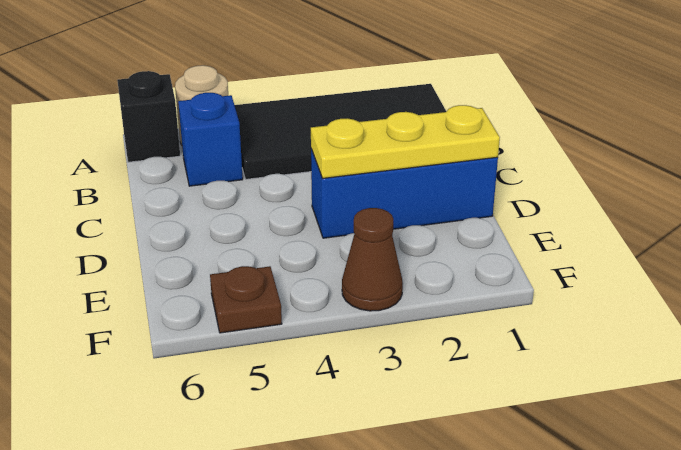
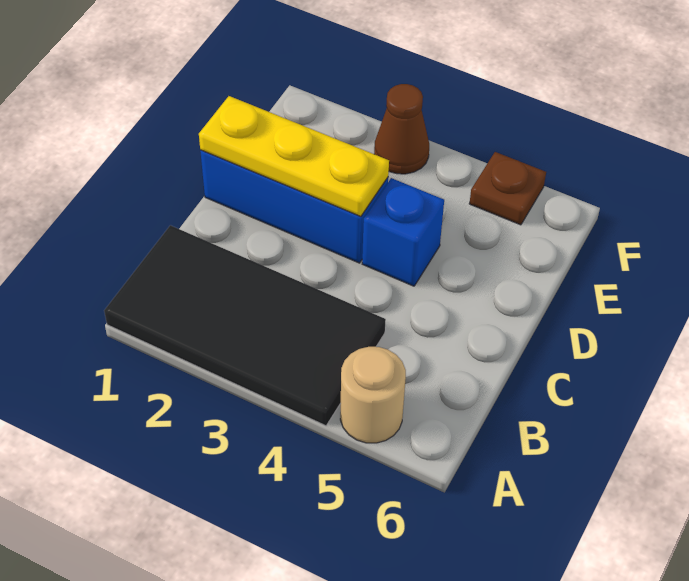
black 1x1 brick [117,71,180,162] -> none
blue 1x1 brick [178,93,243,186] -> blue 1x1 brick moved to [362,178,444,286]

